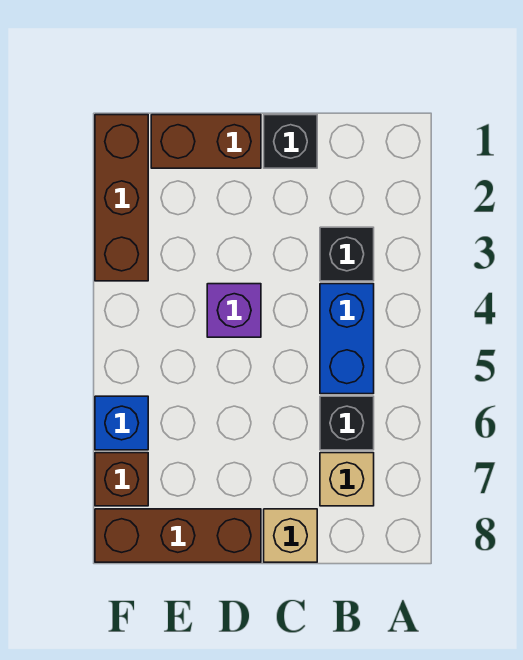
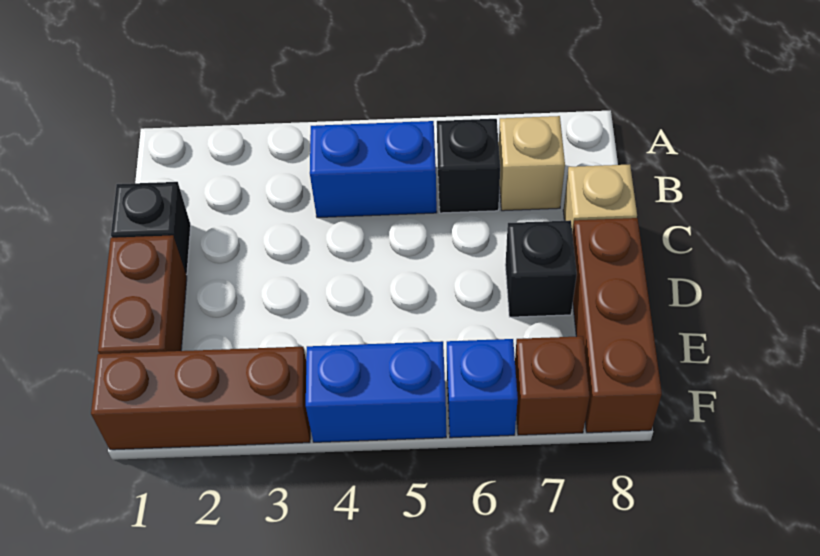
black 1x1 brick [320,227,374,281] -> black 1x1 brick moved to [505,220,577,317]
purple 1x1 brick [207,284,261,337] -> none
none -> blue 1x2 brick [306,341,446,442]

